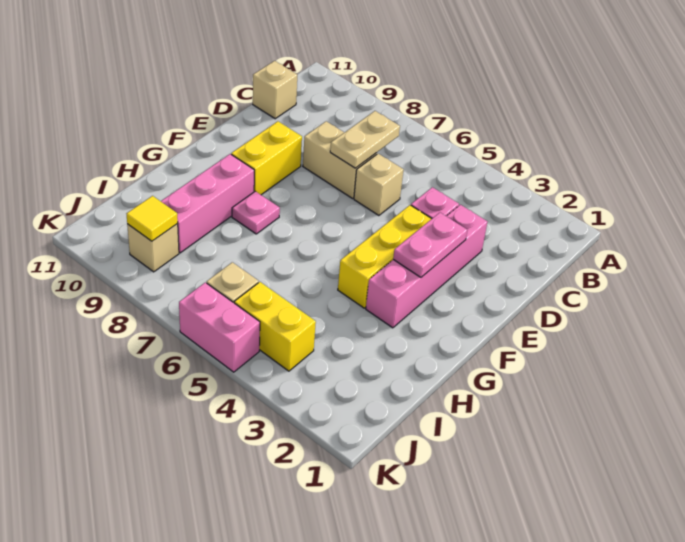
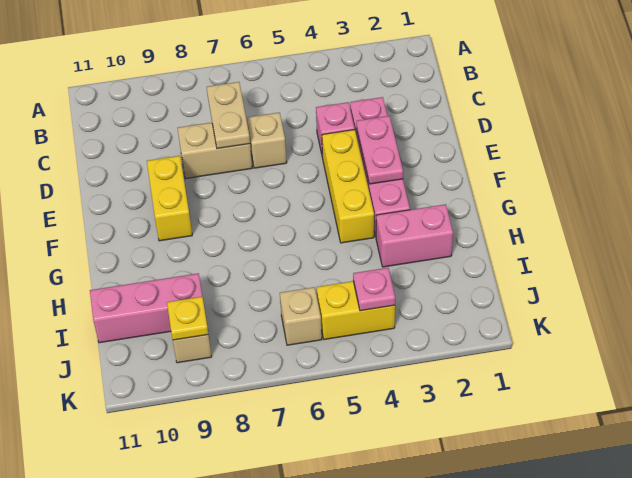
tan 1x1 brick [253,61,297,119] -> none
pink 1x1 plate [232,191,280,234] -> pink 1x1 plate moved to [353,268,395,311]
pink 1x3 brick [161,154,254,253] -> pink 1x3 brick turned to [90,273,202,343]
yellow 1x1 tile [127,196,178,241] -> yellow 1x1 plate [167,297,208,340]
pink 1x2 brick [179,282,260,372] -> pink 1x2 brick moved to [376,204,453,267]

